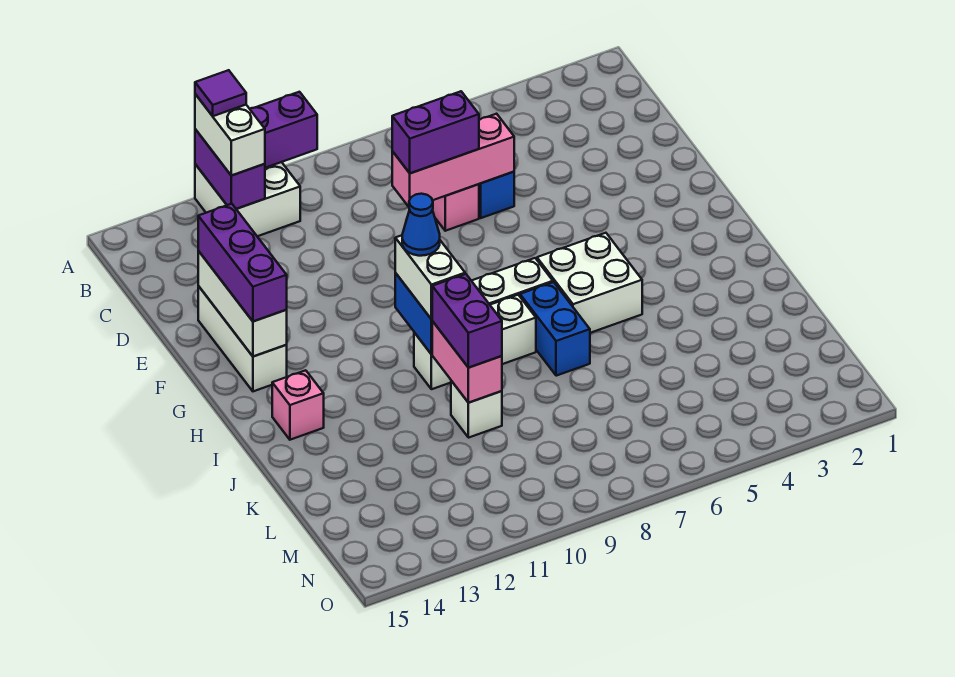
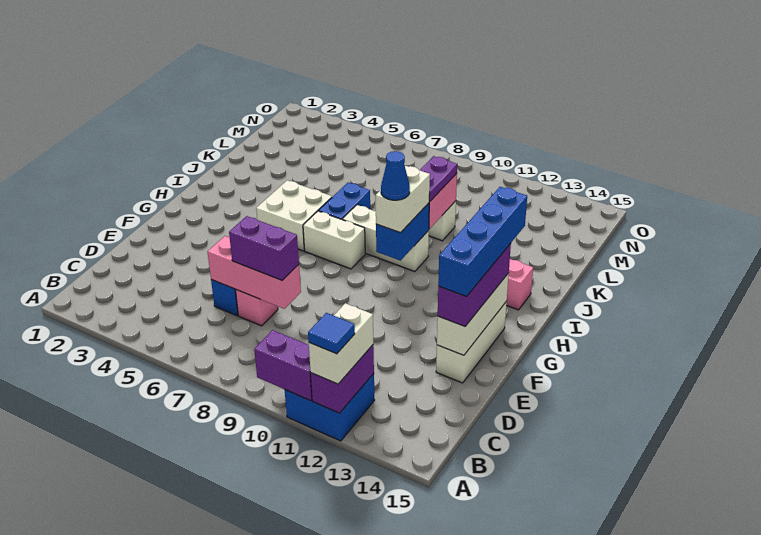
white 2x2 brick [195,162,300,236] -> blue 2x2 brick [285,373,375,441]
purple 1x1 tile [195,70,246,116] -> blue 1x1 tile [308,313,355,354]
none -> blue 1x4 brick [438,187,527,297]
purple 1x2 brick [432,274,502,368] -> purple 1x2 plate [420,156,457,201]

